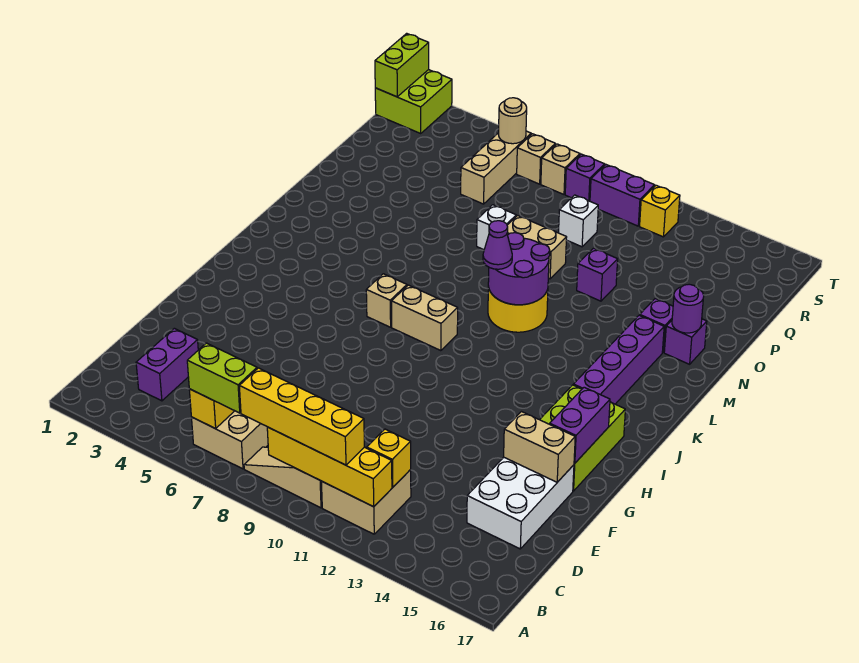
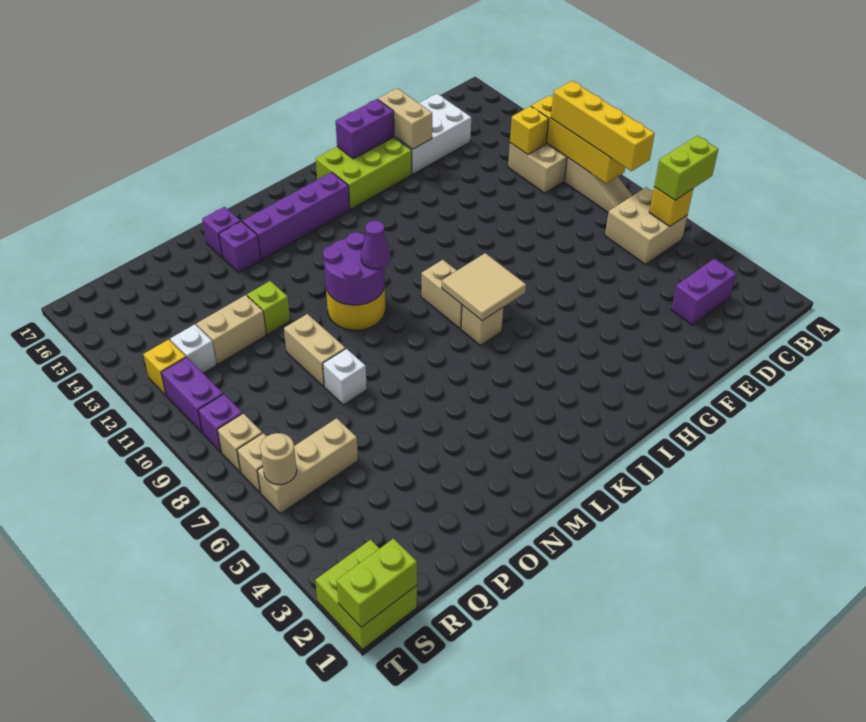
lime 1x2 brick [187,343,257,413] -> lime 1x2 brick turned to [654,136,718,200]
none -> tan 2x2 tile [442,253,526,321]
purple 1x1 round brick [672,284,704,333] -> none
purple 1x1 brick [577,248,618,301] -> lime 1x1 brick [247,281,290,335]
none -> tan 1x2 brick [196,295,266,364]
white 1x1 brick [559,195,598,247] -> white 1x1 brick moved to [170,324,216,373]

